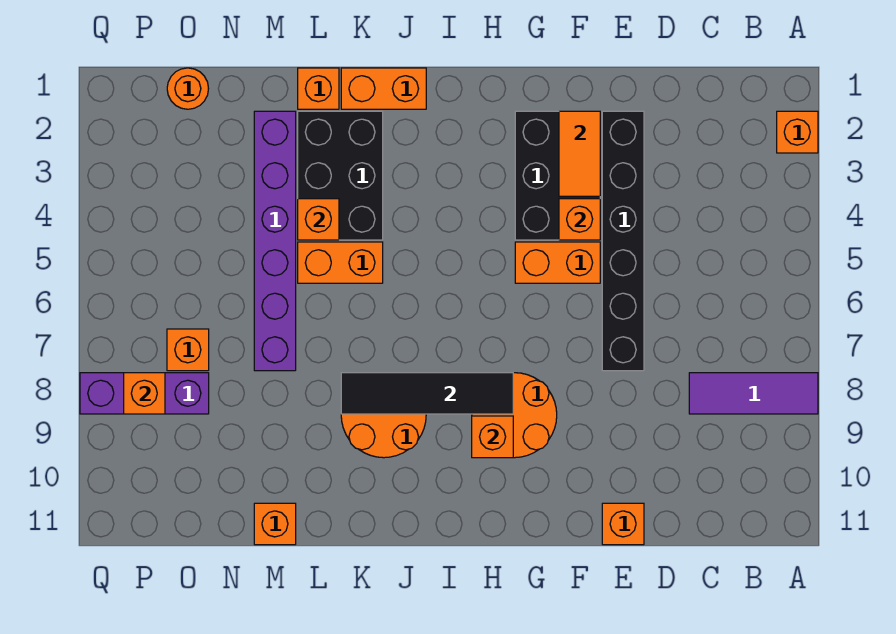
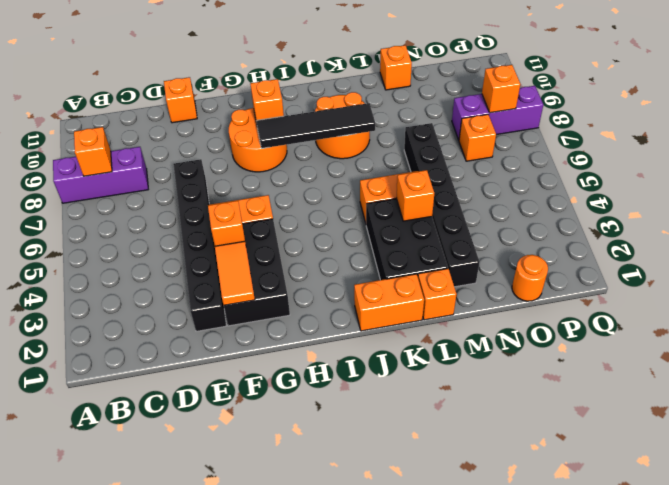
orange 1x1 brick [777,111,818,153] -> orange 1x1 brick moved to [74,127,112,176]
purple 1x3 tile [689,373,818,414] -> purple 1x3 brick [53,147,148,203]
purple 1x6 brick [254,111,296,371] -> black 1x6 brick [404,123,480,287]

